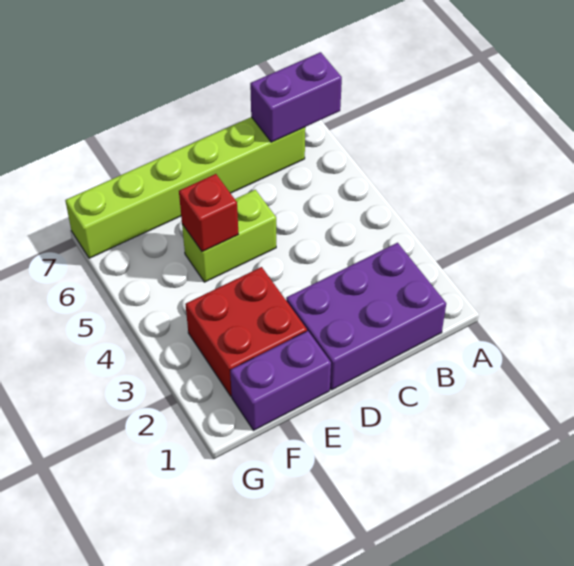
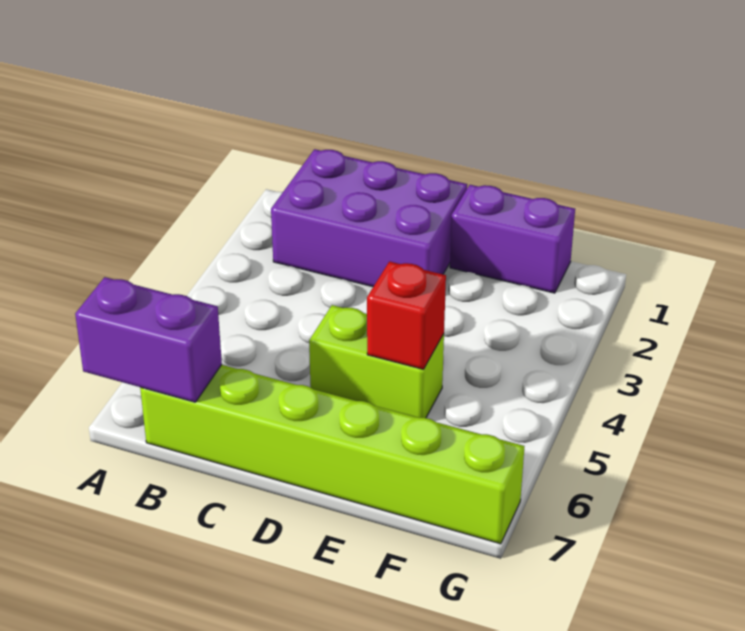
red 2x2 brick [185,267,307,396] -> none

